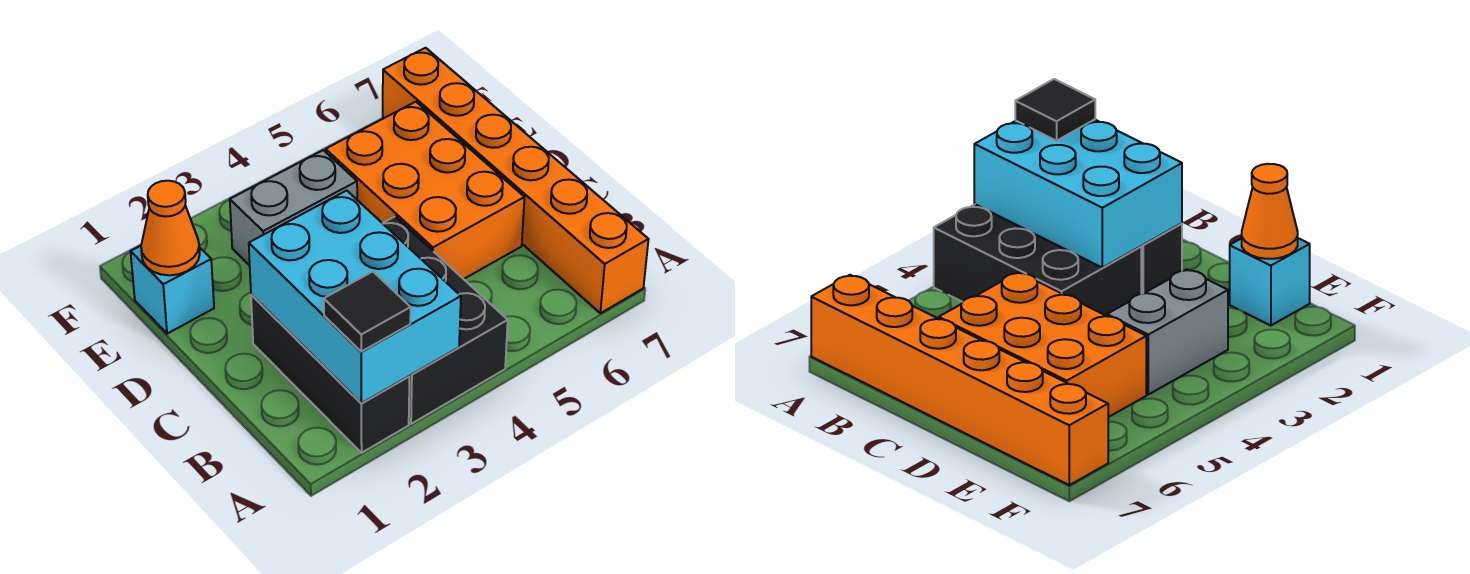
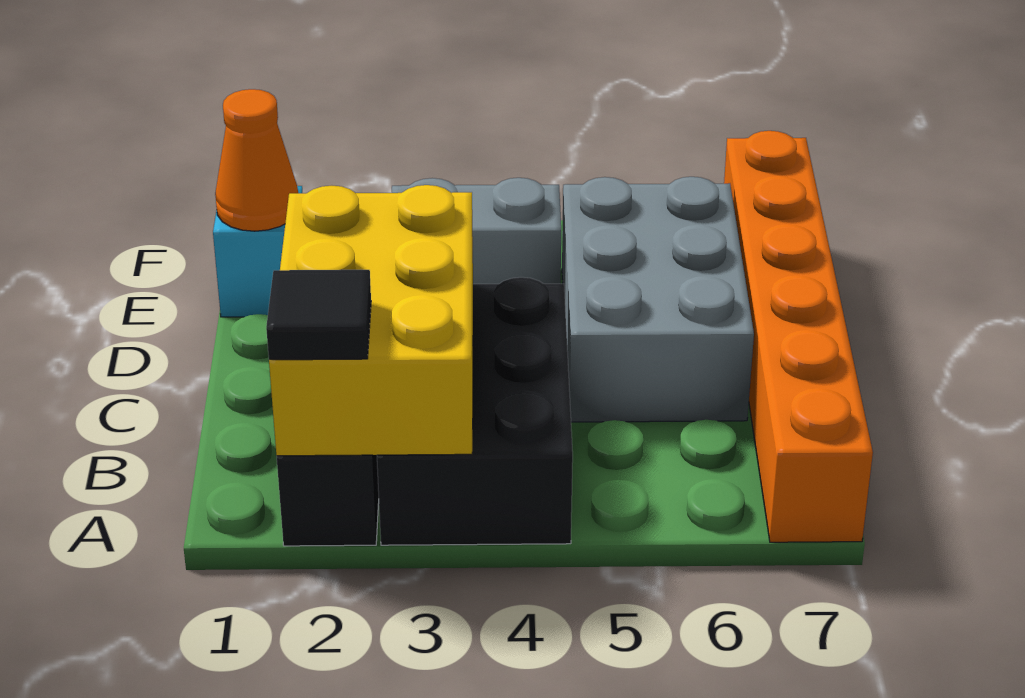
cyan 2x3 brick [249,191,461,403] -> yellow 2x3 brick [269,185,473,456]
orange 2x3 brick [326,102,525,279] -> grey 2x3 brick [562,177,754,422]

